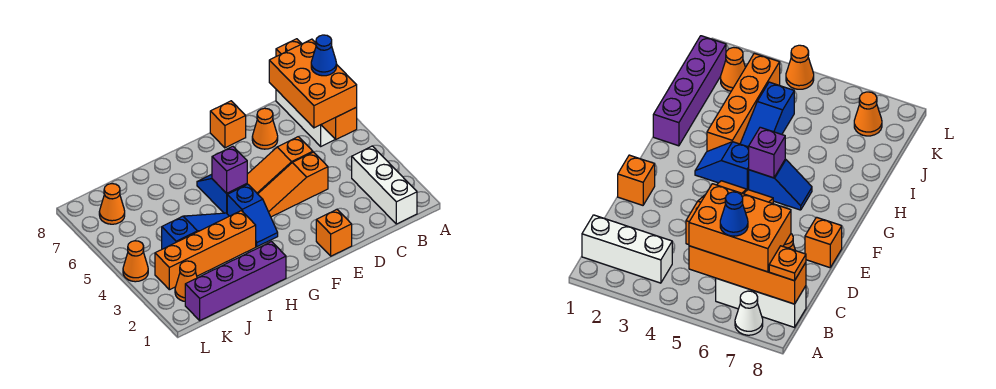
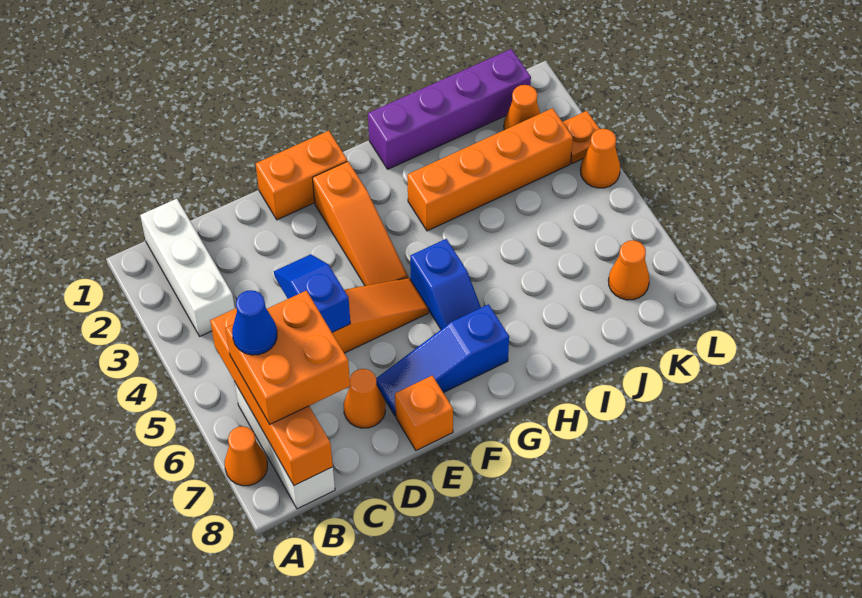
white 1x1 cone [735,291,763,335] -> orange 1x1 cone [225,426,267,486]
orange 2x3 brick [269,39,357,128] -> orange 2x2 brick [225,290,350,424]
orange 1x1 plate [276,39,302,56] -> orange 1x1 plate moved to [563,111,599,164]
orange 1x3 slope [258,152,328,217] -> orange 1x3 slope turned to [313,161,408,286]
orange 1x1 brick [316,209,352,256] -> orange 1x2 brick [256,131,347,220]
blue 1x2 slope [227,184,278,247] -> blue 1x2 slope moved to [274,254,350,332]
purple 1x1 brick [212,146,247,193] -> none
blue 1x3 slope [162,213,229,249] -> blue 1x3 slope moved to [376,304,509,416]

